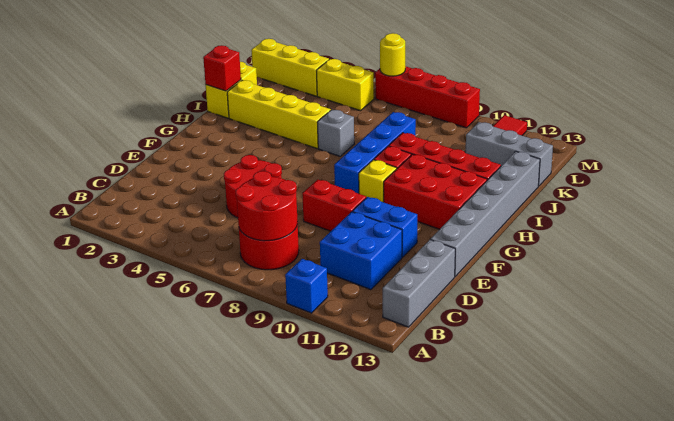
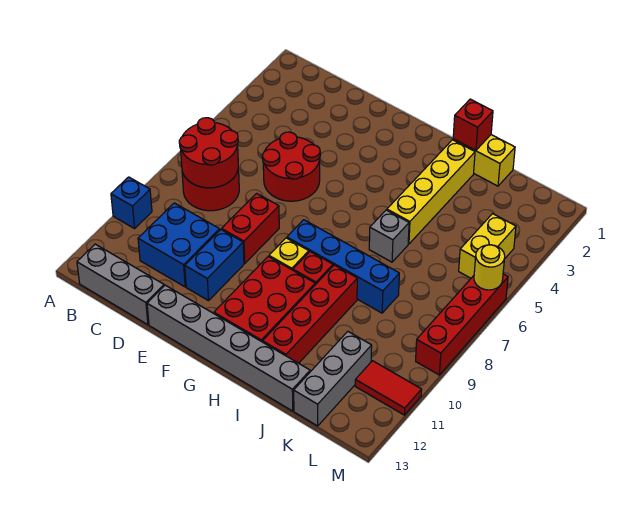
yellow 1x3 brick [251,39,329,96] -> none

